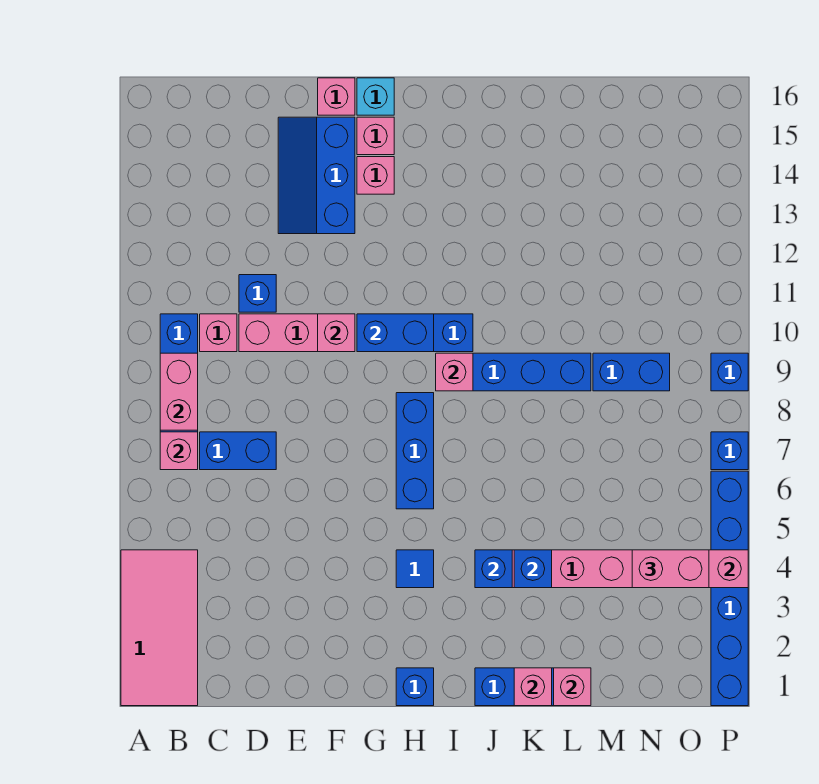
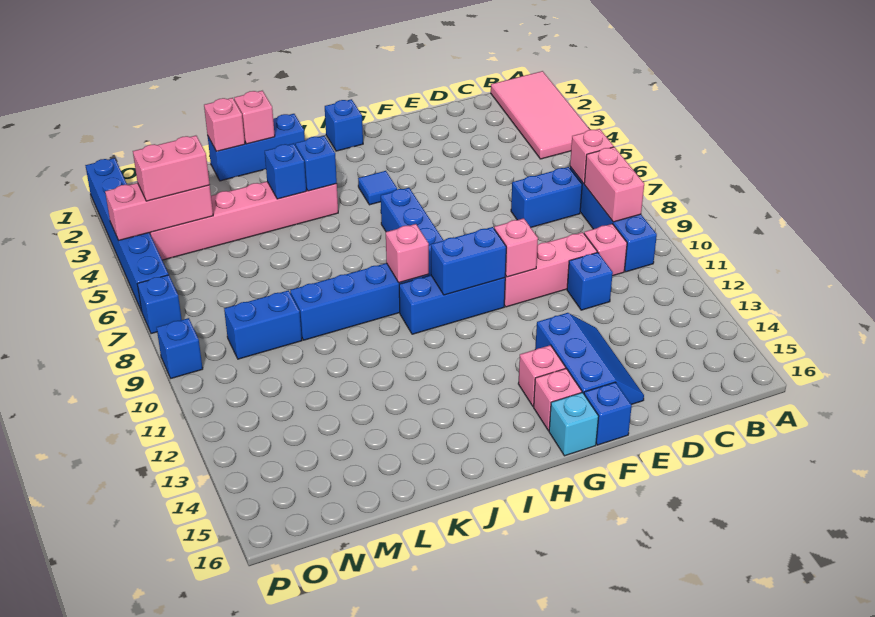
pink 1x1 brick [318,78,355,115] -> blue 1x1 brick [584,382,632,445]

